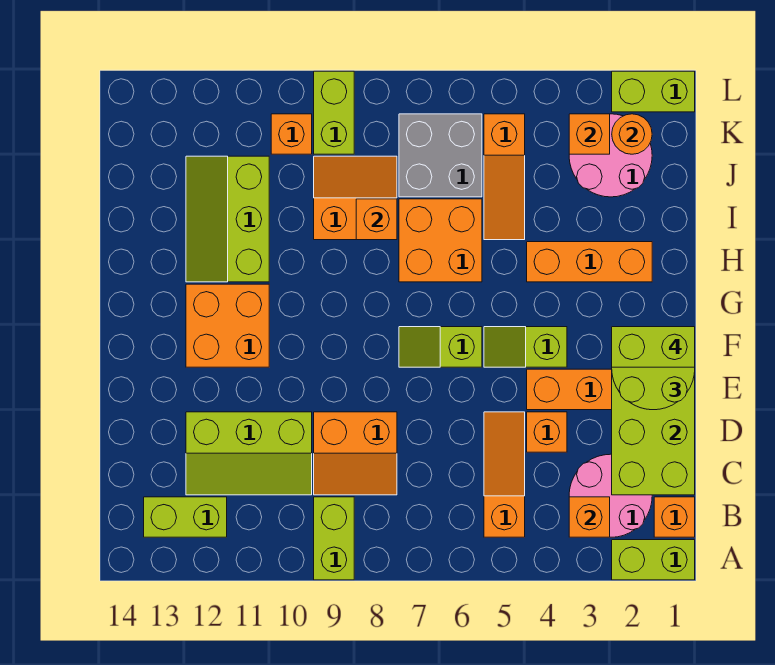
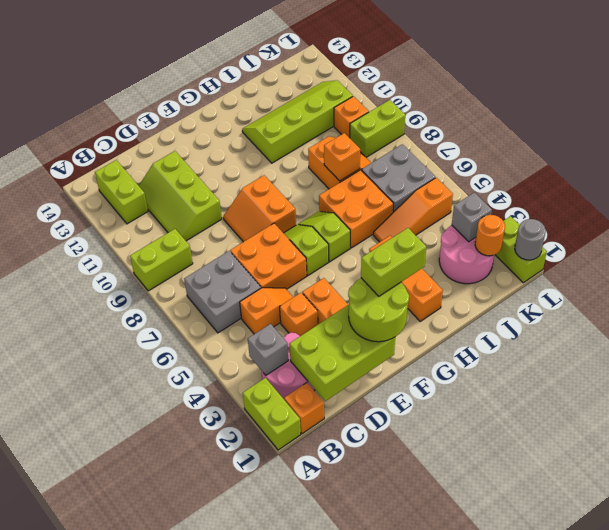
orange 1x1 brick [569,497,610,537] -> grey 1x1 brick [248,324,288,375]
orange 1x3 slope [484,412,525,537] -> orange 1x2 slope [240,288,293,334]
none -> grey 2x2 brick [184,251,261,333]
orange 2x2 slope [314,412,397,495] -> orange 2x2 slope moved to [223,175,296,242]
lime 1x2 brick [612,327,695,367] -> lime 1x2 brick turned to [361,228,426,296]
lime 1x2 slope [484,327,567,367] -> lime 1x2 slope moved to [298,211,350,262]
orange 2x2 brick [186,284,269,367] -> orange 2x2 brick moved to [230,223,307,289]
lime 2x3 slope [186,156,269,282] -> lime 2x4 slope [242,80,353,163]
orange 1x1 brick [569,114,610,154] -> grey 1x1 brick [452,193,492,242]
none -> grey 1x1 round brick [515,219,546,260]

